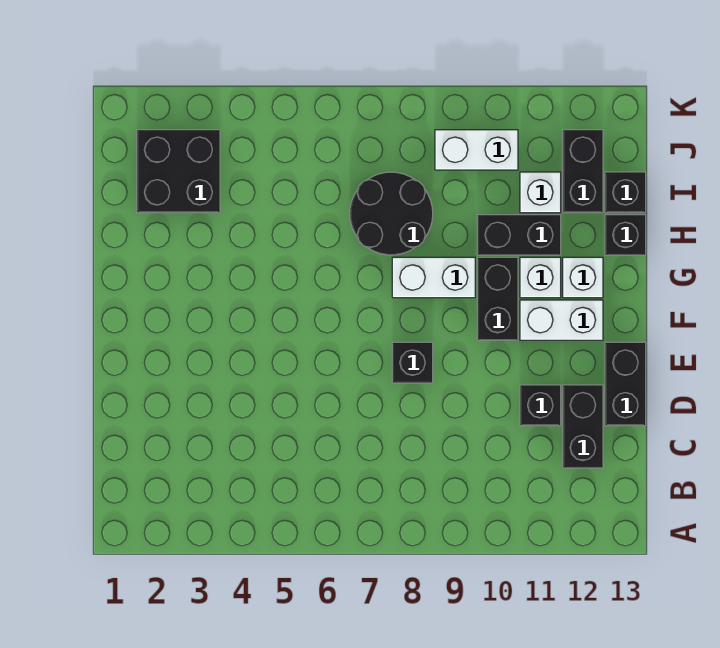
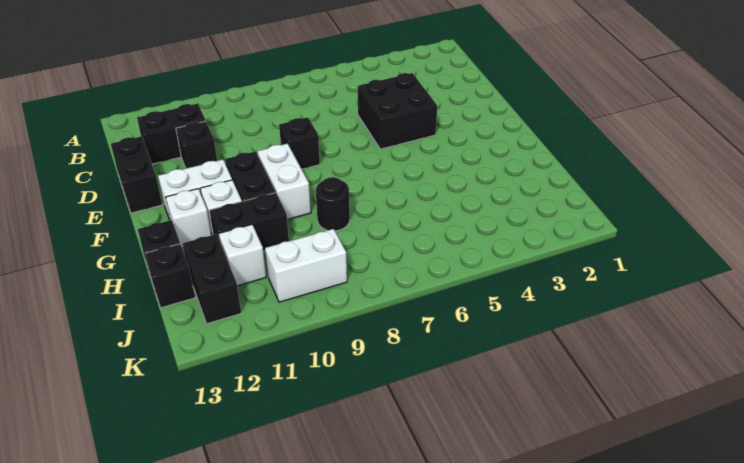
black 1x2 brick [563,385,603,468] -> black 1x2 brick turned to [137,103,206,164]
white 1x2 brick [392,257,475,298] -> white 1x2 brick turned to [257,144,311,219]
black 2x2 round brick [350,172,433,255] -> black 1x1 round brick [316,177,350,231]
black 2x2 brick [137,130,220,213] -> black 2x2 brick moved to [358,73,437,149]

